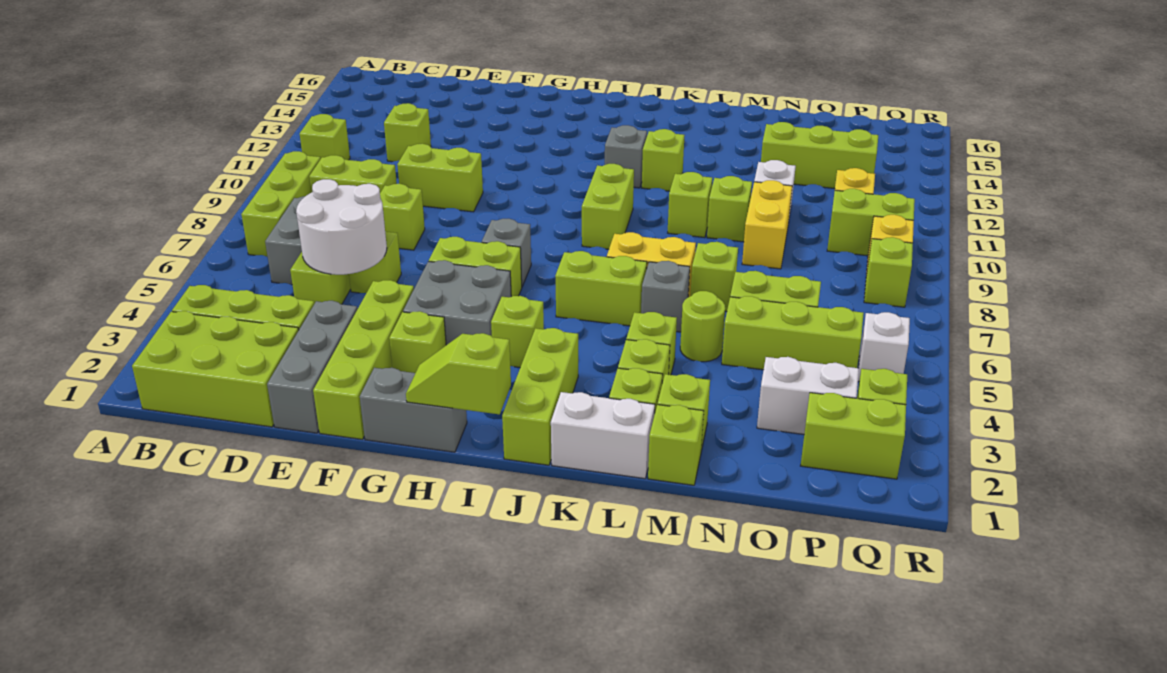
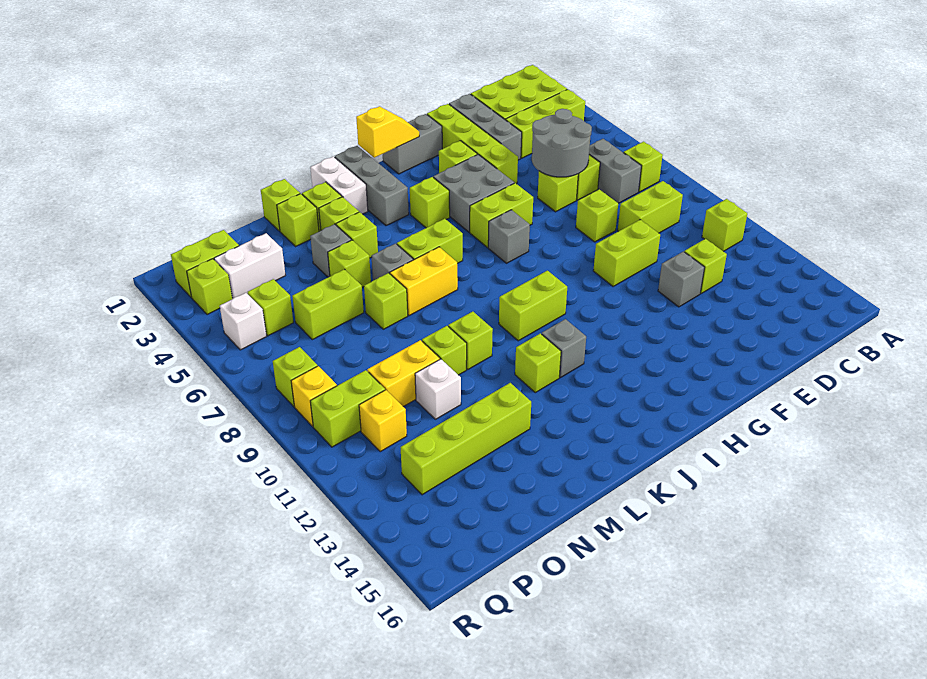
lime 1x3 brick [241,151,320,257] -> lime 1x1 brick [624,142,663,192]
white 2x2 round brick [296,179,387,275] -> grey 2x2 round brick [532,109,592,177]
none -> grey 1x1 brick [658,251,705,307]
lime 1x2 slope [406,333,511,414] -> yellow 1x2 slope [356,106,419,158]
lime 1x3 brick [502,328,578,465] -> grey 1x3 brick [335,146,409,226]
lime 1x2 brick [582,164,634,249] -> lime 1x2 brick turned to [499,271,567,341]
white 1x2 brick [551,392,655,479] -> white 1x2 brick turned to [310,156,368,214]
none -> grey 1x1 brick [310,224,351,277]
lime 1x1 round brick [680,291,725,362] -> lime 1x1 brick [328,240,371,287]
lime 1x3 brick [722,296,864,370] -> lime 1x1 brick [248,279,293,336]
yellow 1x2 brick [742,180,792,269] -> yellow 1x2 brick turned to [367,340,440,406]
lime 1x3 brick [761,122,878,189] -> lime 1x4 brick [401,383,531,495]

